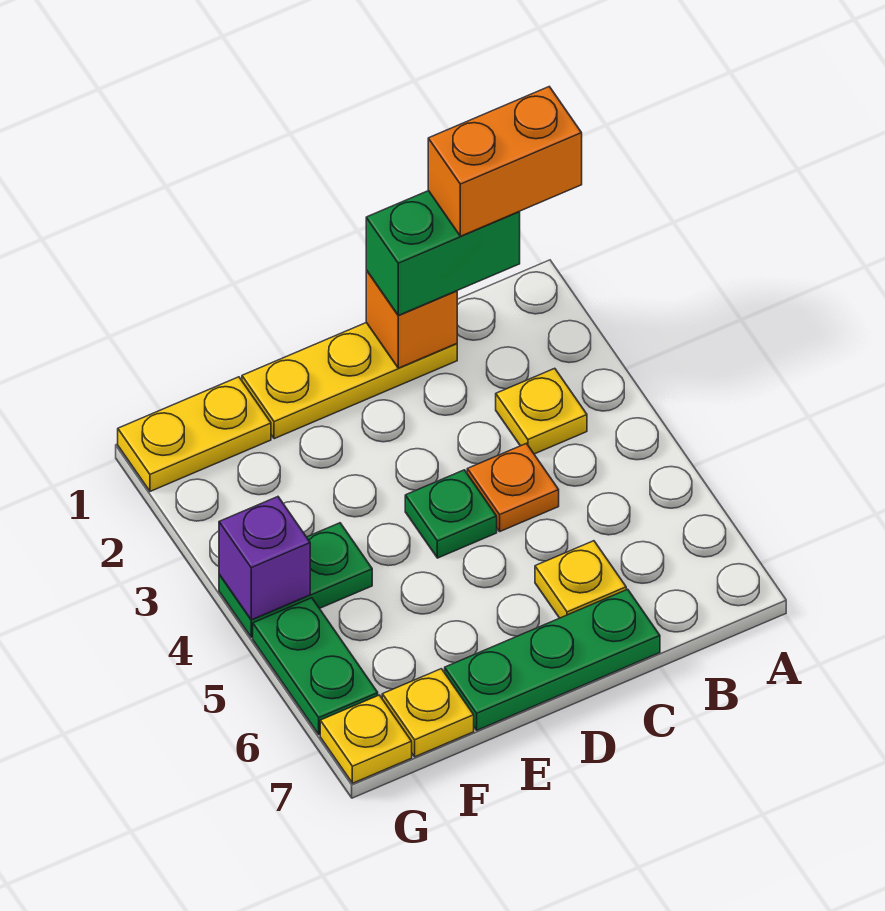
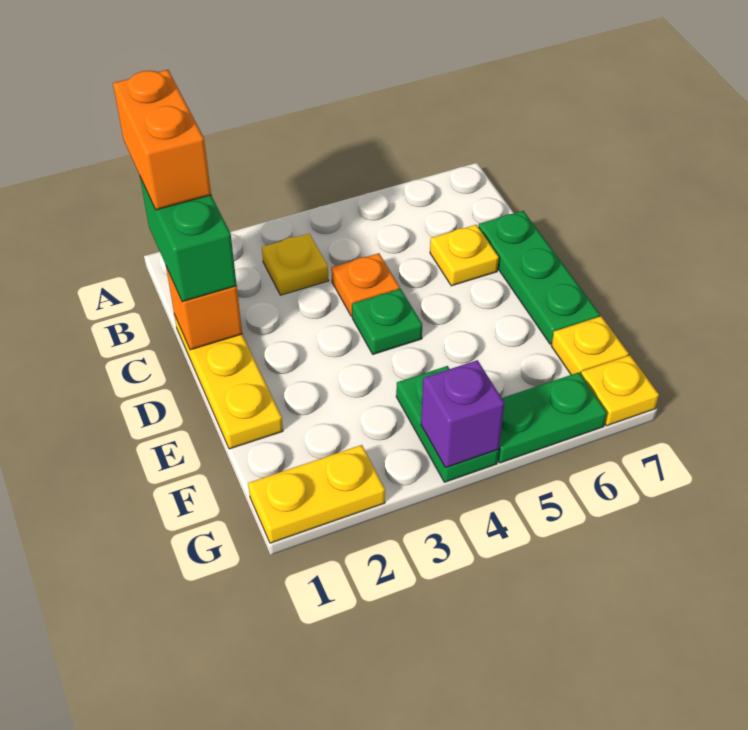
yellow 1x2 plate [118,377,271,491] -> yellow 1x2 plate turned to [248,445,385,543]

